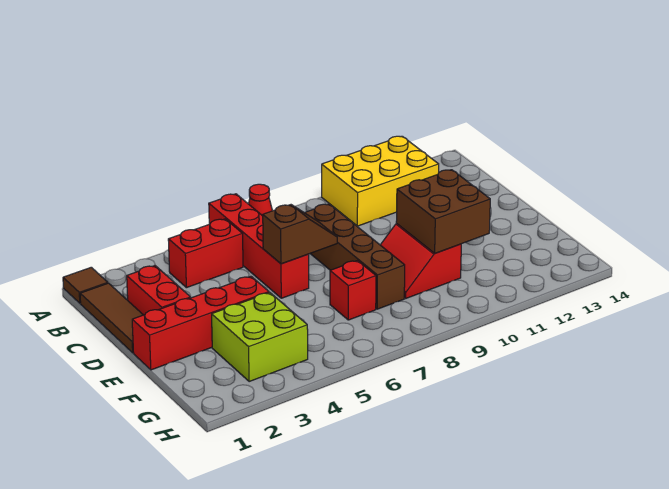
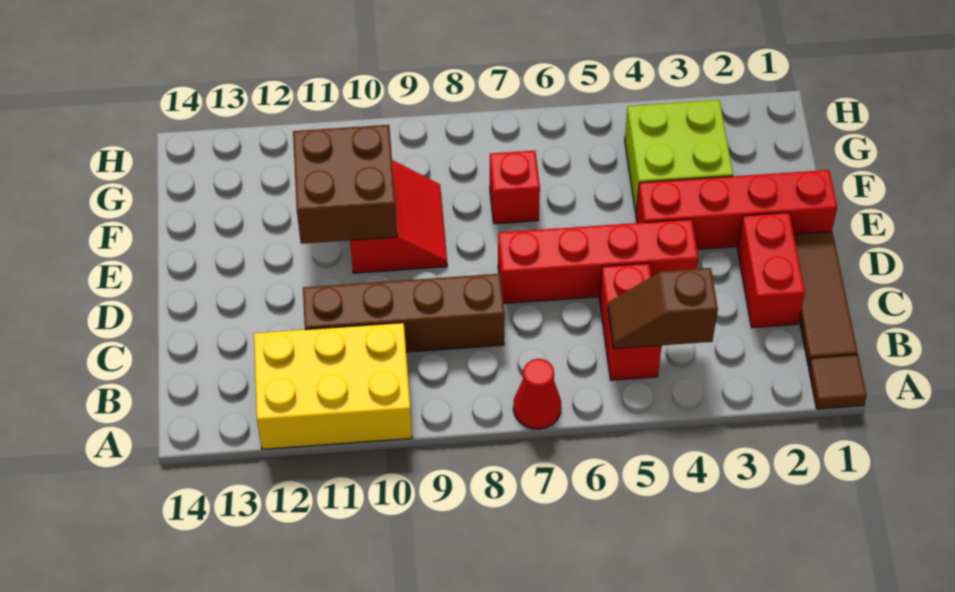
red 1x4 brick [209,194,309,298] -> red 1x4 brick turned to [498,219,698,303]
red 1x2 brick [168,219,243,288] -> red 1x2 brick turned to [599,263,662,380]
brown 1x4 brick [305,204,405,309] -> brown 1x4 brick turned to [303,274,505,352]
brown 1x2 slope [263,205,337,264] -> brown 1x2 slope moved to [608,268,718,349]

